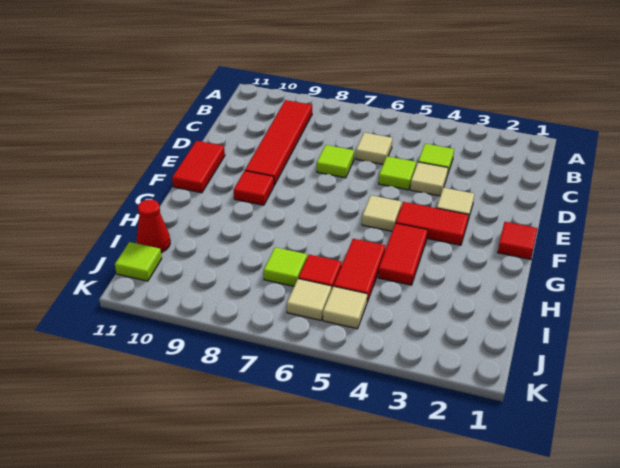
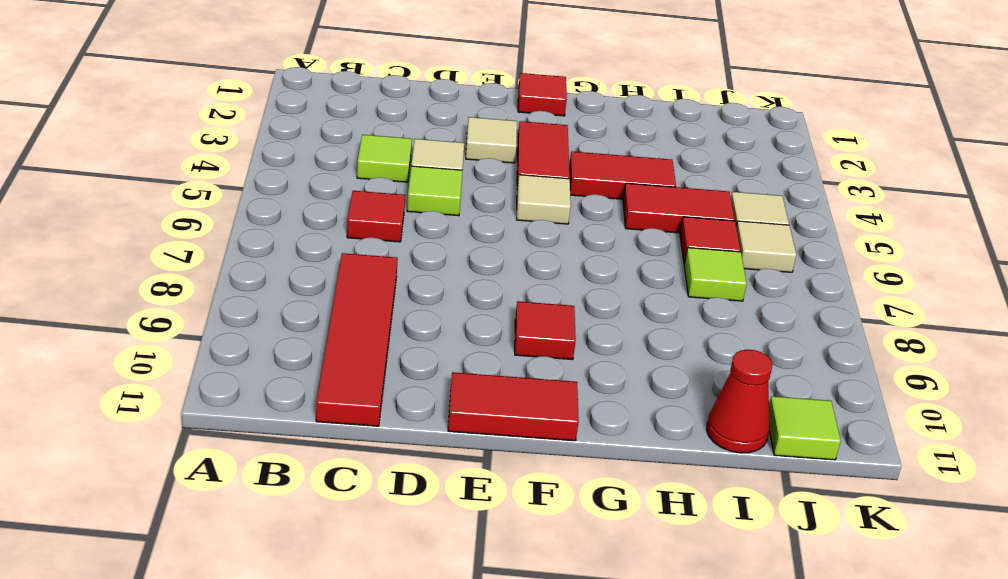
red 1x4 tile [245,100,312,185] -> red 1x4 tile turned to [316,253,398,426]
tan 1x1 tile [356,133,393,164] -> red 1x1 tile [347,191,405,242]
lime 1x1 tile [317,145,354,178] -> none

